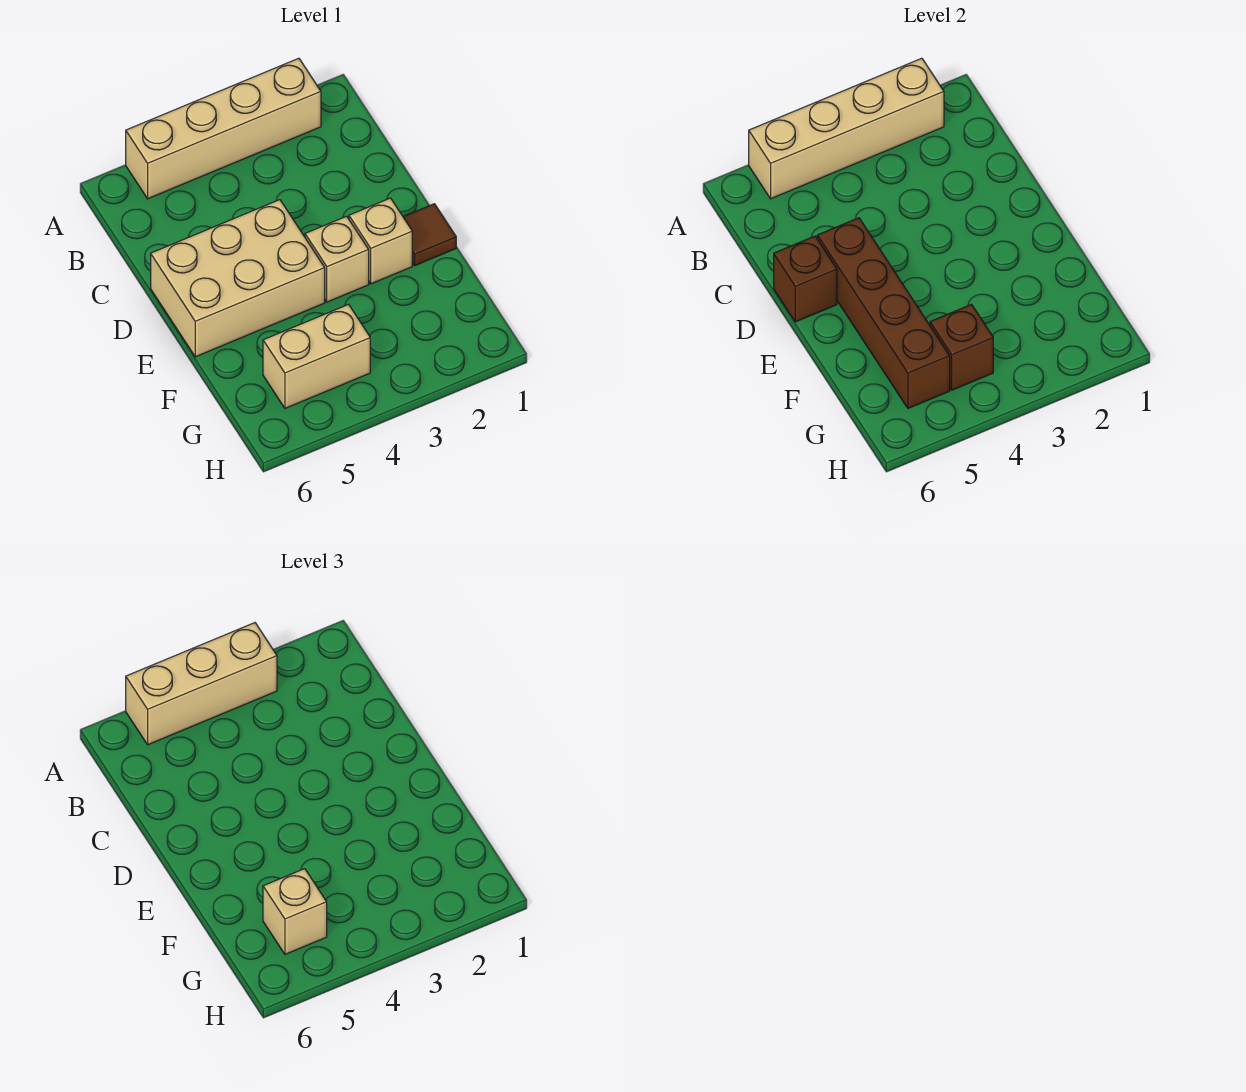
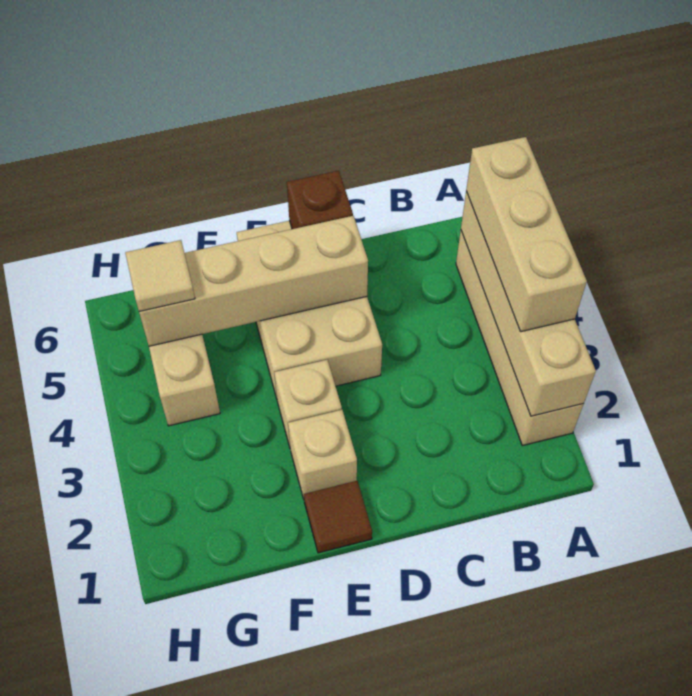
brown 1x4 brick [817,218,950,408] -> tan 1x4 brick [139,216,368,346]
brown 1x1 brick [930,304,993,390] -> none
tan 1x1 brick [263,869,327,954] -> tan 1x1 tile [125,240,195,311]

